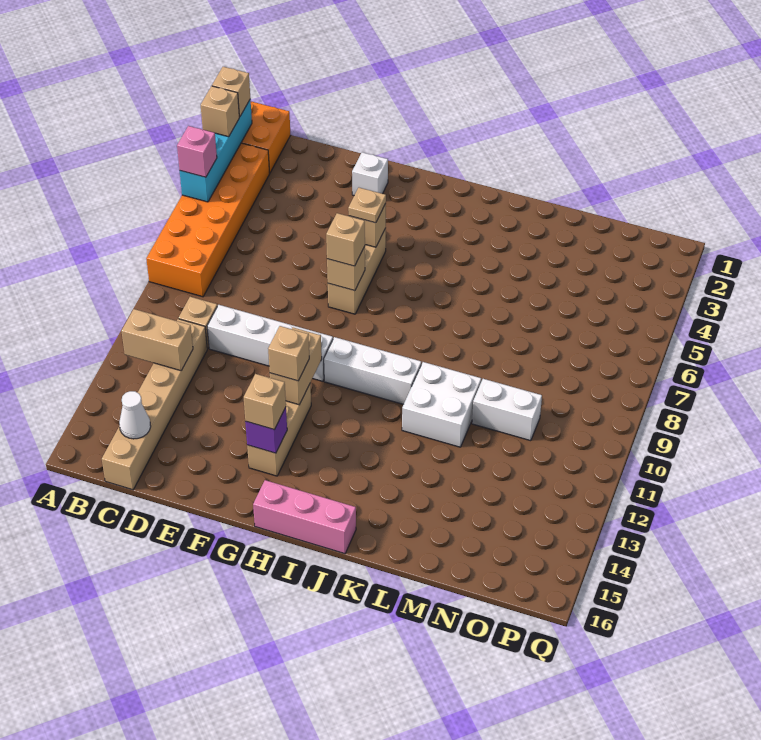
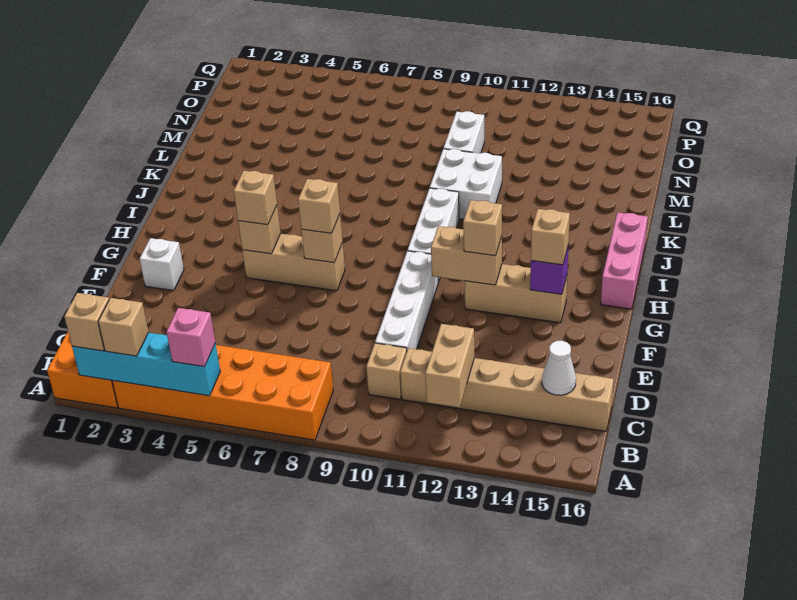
tan 1x1 plate [348,188,386,223] -> tan 1x1 brick [234,171,277,225]

